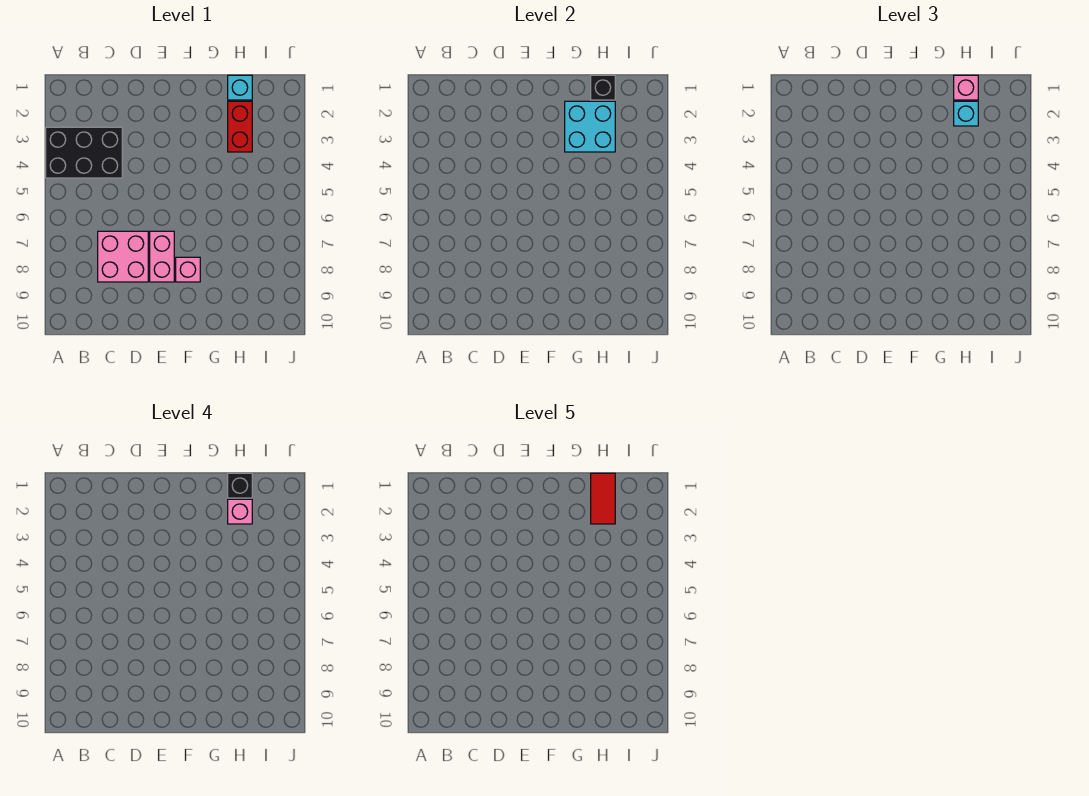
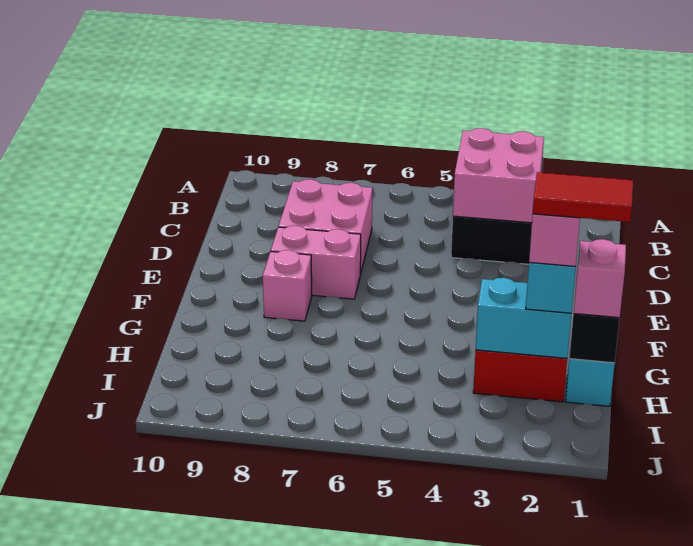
none -> pink 2x2 brick [453,128,544,223]
cyan 2x2 brick [565,101,615,152] -> cyan 1x2 brick [476,278,571,358]
black 1x1 brick [228,473,252,498] -> none

